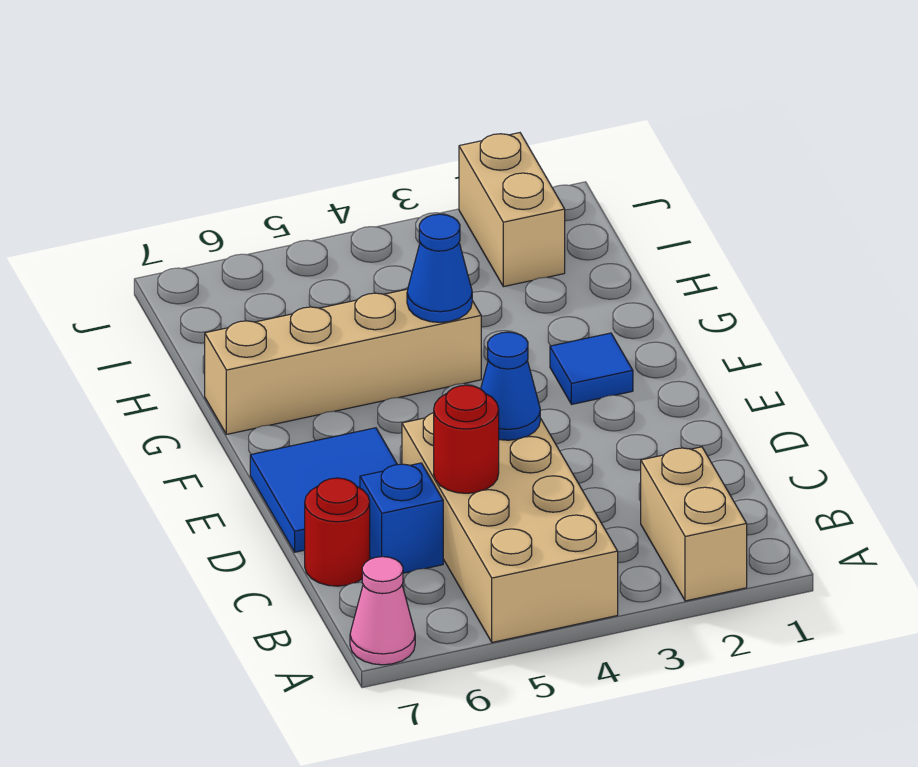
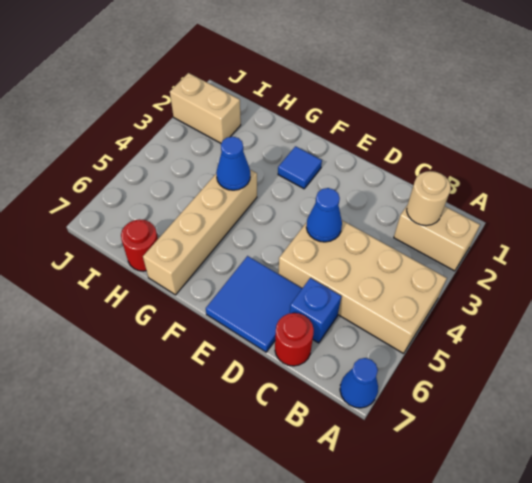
pink 1x1 cone [350,557,415,665] -> blue 1x1 cone [340,358,378,408]
none -> tan 1x1 round brick [407,171,451,226]
red 1x1 round brick [434,385,499,493] -> red 1x1 round brick moved to [121,219,158,271]

